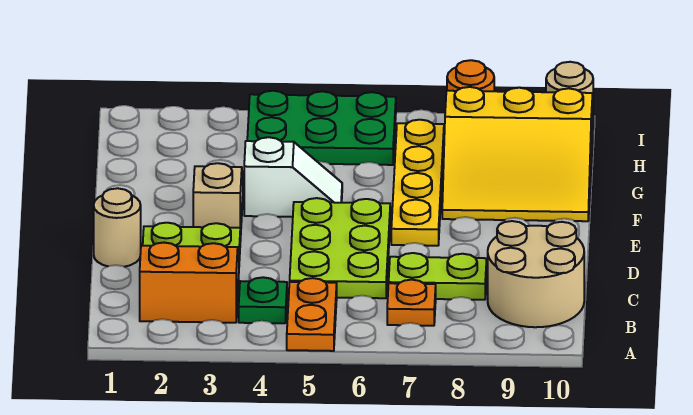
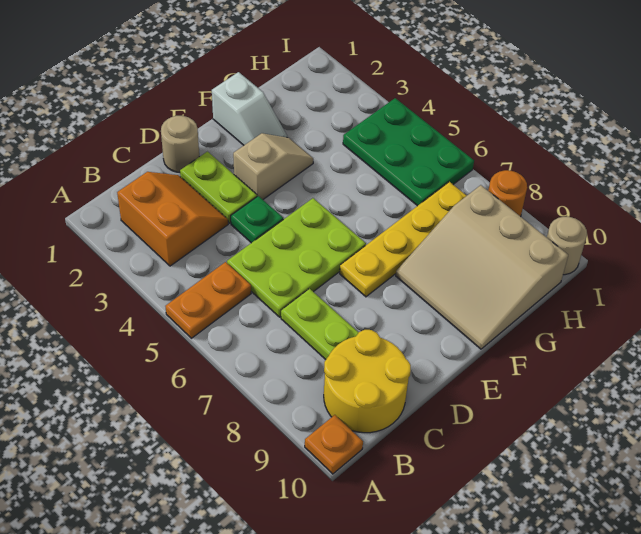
green 1x1 plate [239,277,287,323] -> green 1x1 plate moved to [231,196,283,243]
orange 1x1 plate [387,280,436,326] -> orange 1x1 plate moved to [305,415,363,474]
tan 2x2 round brick [488,221,584,327] -> yellow 2x2 round brick [324,330,411,433]
white 1x2 slope [244,137,342,217] -> white 1x2 slope moved to [212,72,288,145]
yellow 3x3 slope [442,87,593,221] -> tan 3x3 slope [396,185,568,349]

